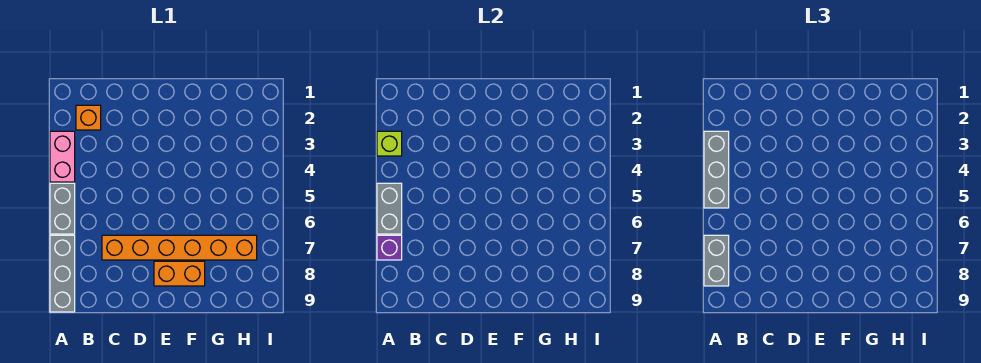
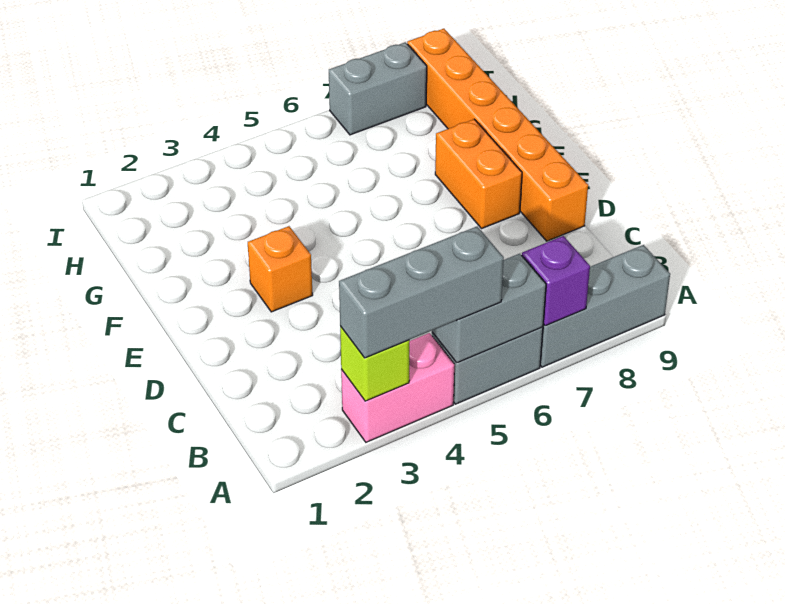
grey 1x2 brick [704,235,729,286] -> grey 1x2 brick moved to [329,42,427,135]
orange 1x1 brick [76,105,101,130] -> orange 1x1 brick moved to [248,226,313,312]
orange 1x6 brick [102,235,257,260] -> orange 1x6 brick moved to [407,29,588,241]

